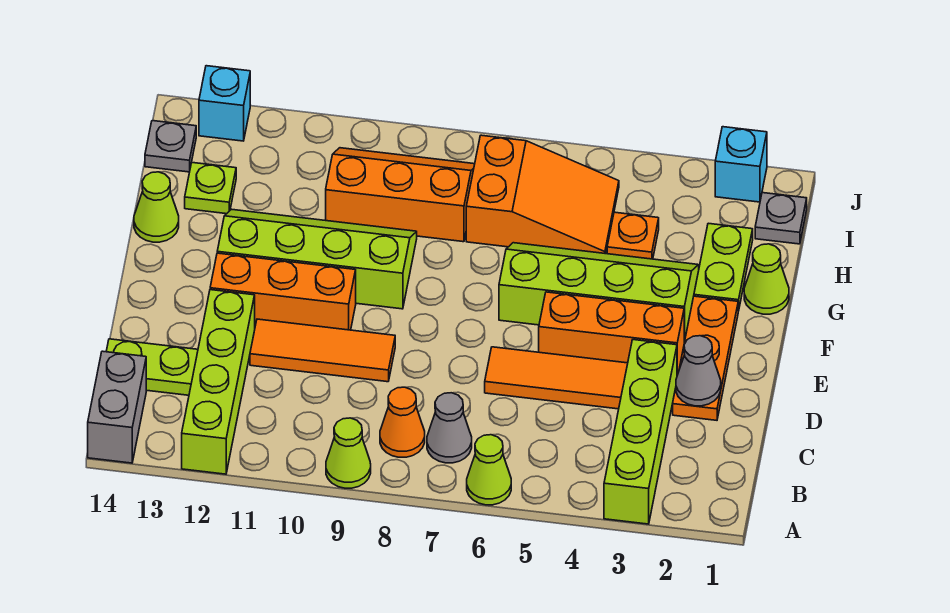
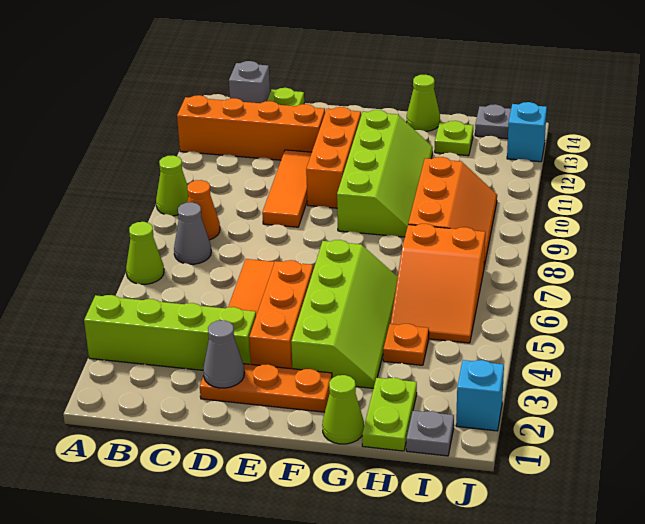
lime 1x4 brick [182,290,255,474] -> orange 1x4 brick [177,95,325,160]
grey 1x2 brick [88,351,146,463] -> grey 1x1 brick [229,61,270,103]
lime 1x2 plate [694,223,753,311] -> lime 1x2 plate turned to [362,378,417,451]

